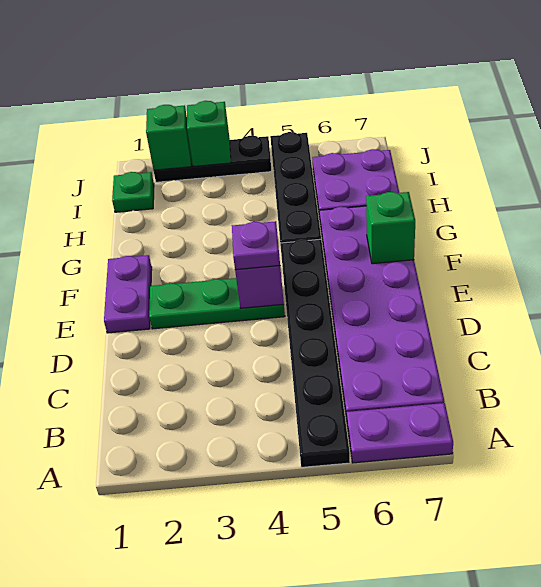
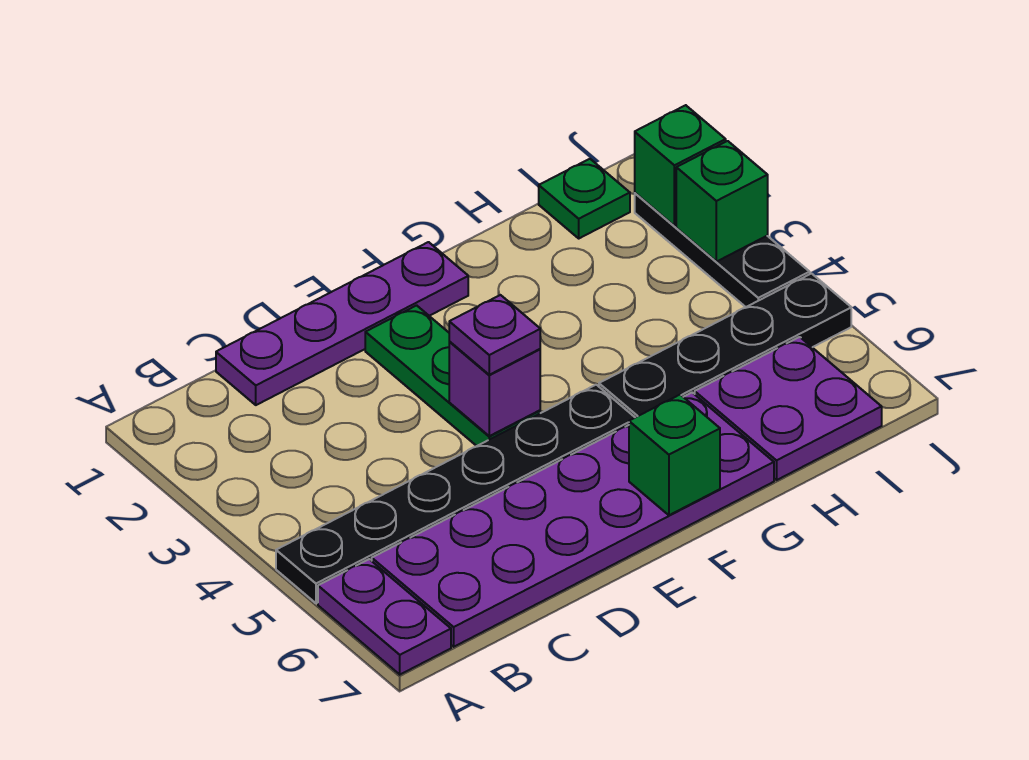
purple 1x2 plate [104,255,152,333] -> purple 1x4 plate [216,242,468,405]

